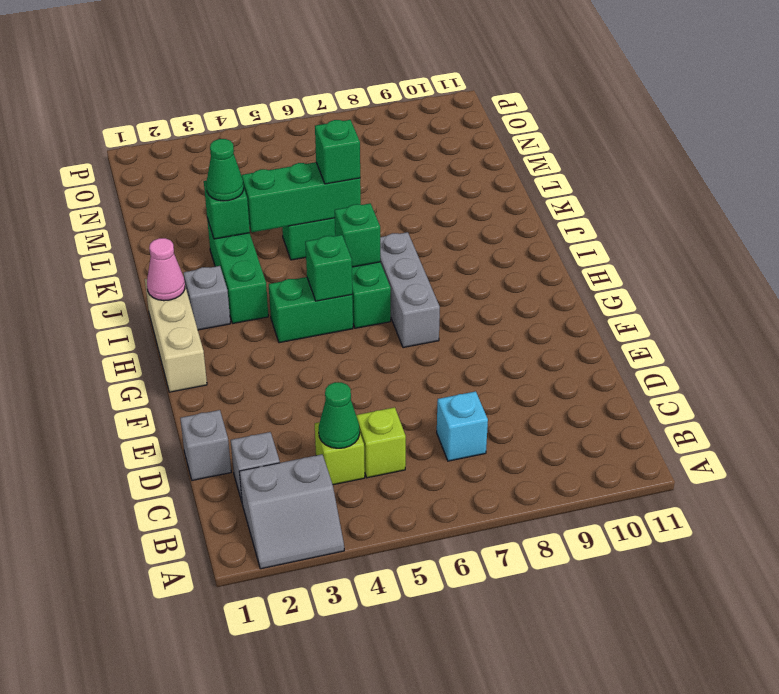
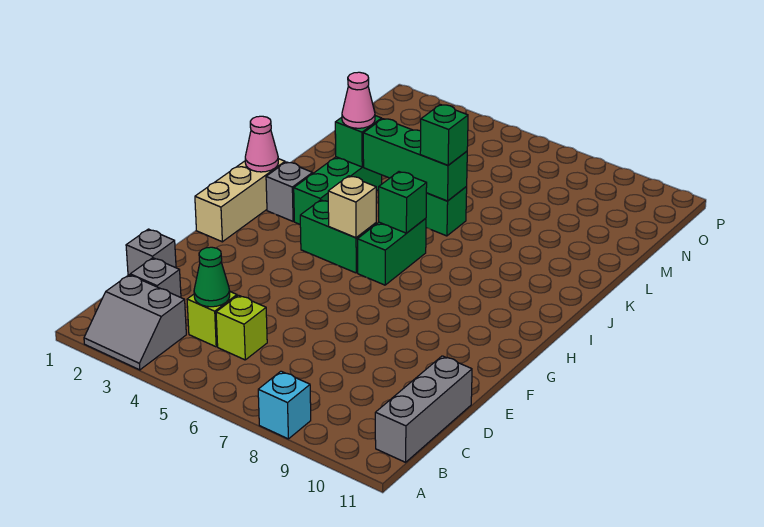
cyan 1x1 brick [437,391,488,461] -> cyan 1x1 brick moved to [258,371,311,439]
grey 1x3 brick [380,232,440,348] -> grey 1x3 brick moved to [375,356,472,462]
green 1x1 brick [305,235,352,301] -> tan 1x1 brick [328,176,376,238]
green 1x1 cone [206,139,244,201] -> pink 1x1 cone [342,72,375,128]

